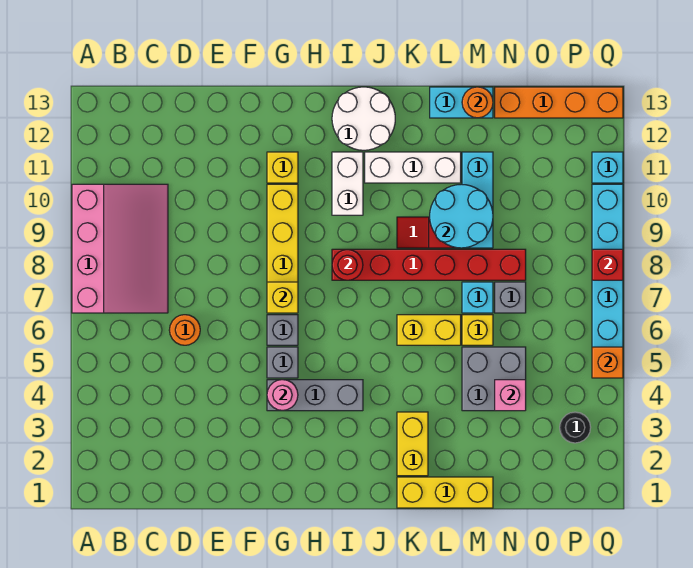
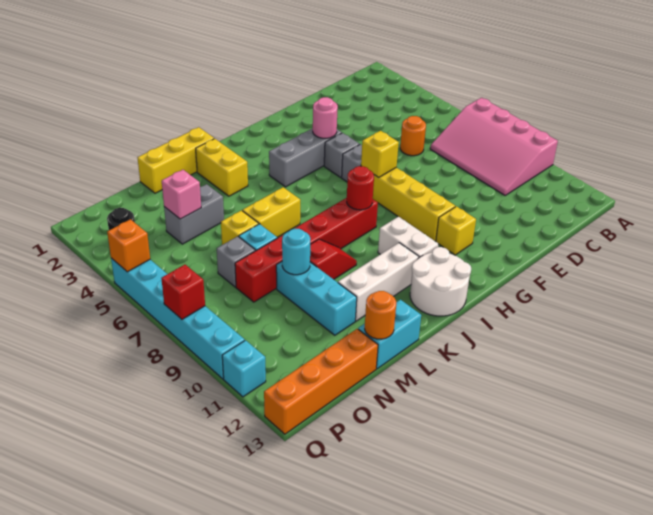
cyan 2x2 round brick [430,184,493,248] -> cyan 1x1 round brick [282,229,310,275]
grey 2x2 brick [462,347,526,411] -> grey 1x2 brick [164,184,224,244]

